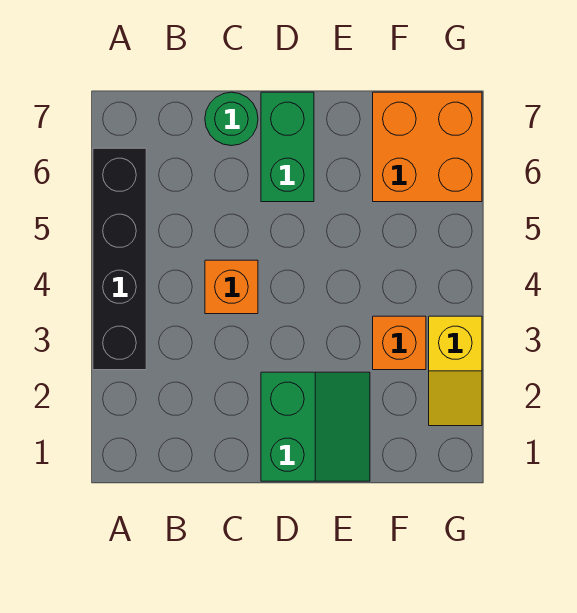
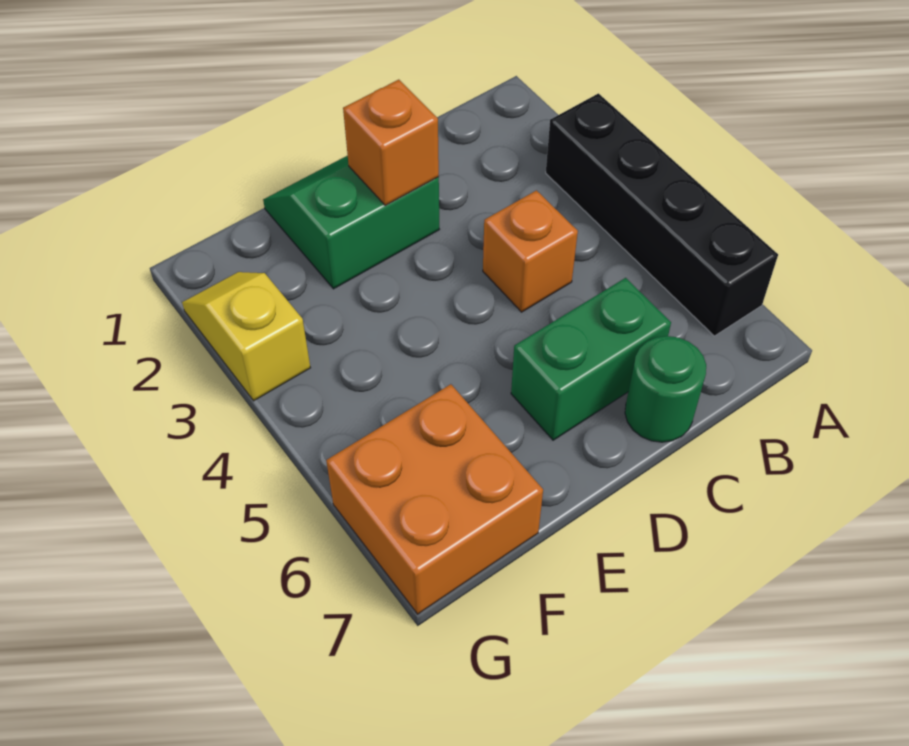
green 2x2 slope [261,372,370,481] -> green 2x2 slope turned to [263,155,440,289]
green 1x2 brick [261,92,314,202] -> green 1x2 brick turned to [511,278,671,440]
orange 1x1 brick [373,316,426,370] -> orange 1x1 brick moved to [343,80,439,205]

